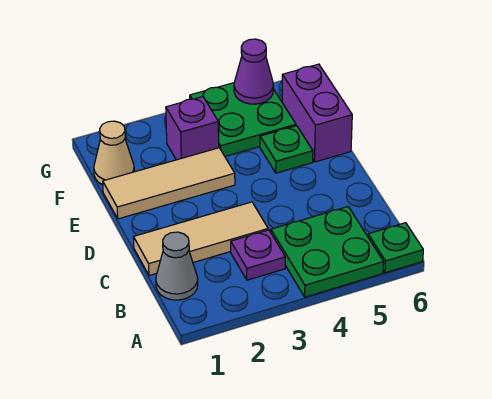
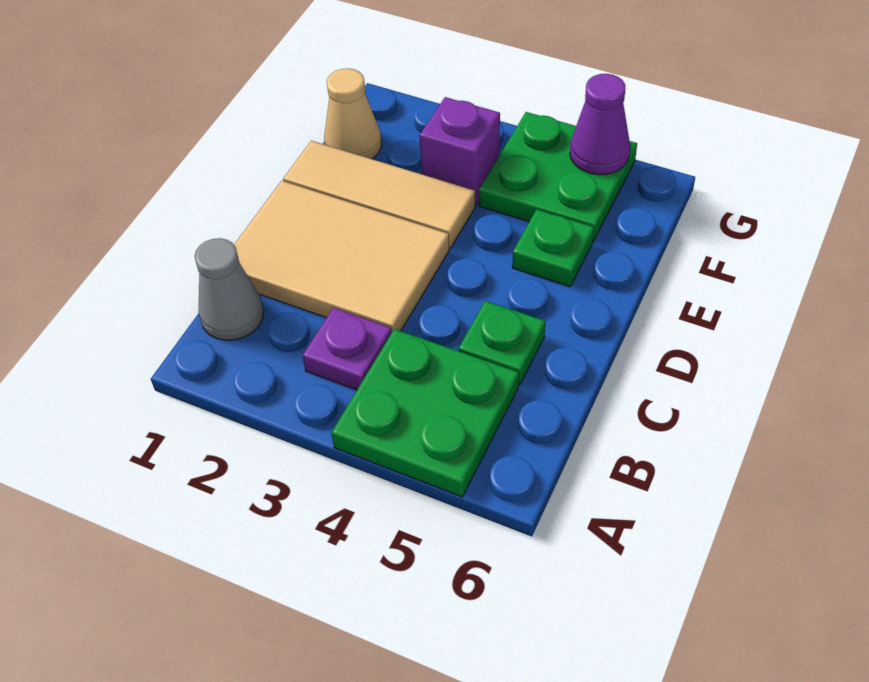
green 1x1 plate [368,223,423,273] -> green 1x1 plate moved to [458,301,545,385]
tan 1x3 tile [134,202,268,276] -> tan 2x3 tile [234,181,449,332]
purple 1x2 brick [282,64,352,162] -> none

